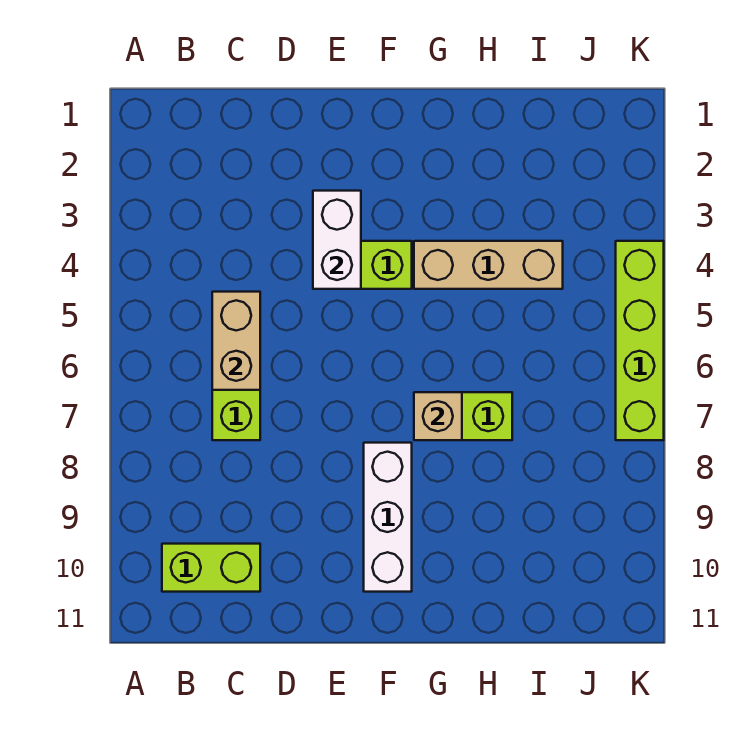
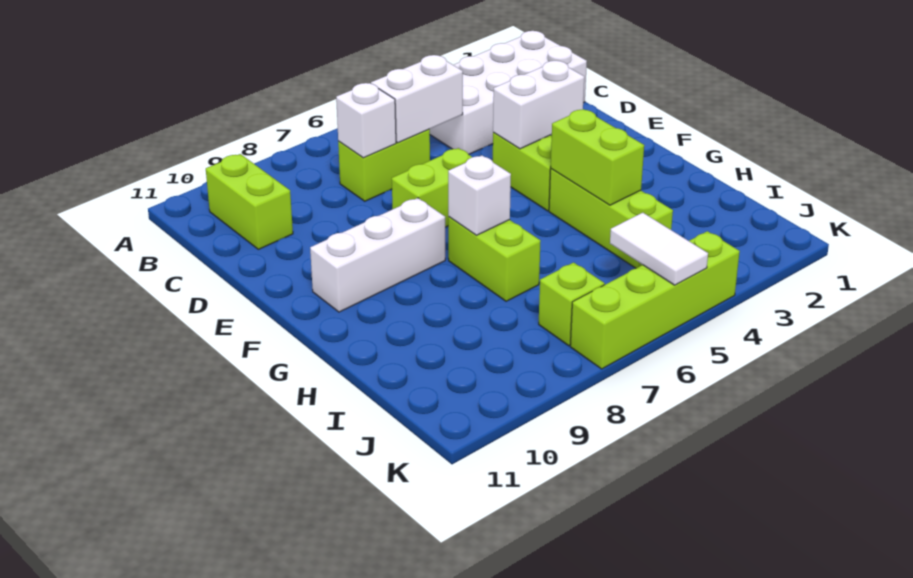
none -> white 2x4 brick [429,31,587,154]
tan 1x2 brick [212,292,260,390] -> white 1x2 brick [371,55,463,143]
none -> white 1x1 brick [336,83,396,158]
none -> lime 1x2 brick [392,148,472,227]
tan 1x3 brick [414,241,563,289] -> lime 1x3 brick [549,169,673,268]
none -> lime 1x2 brick [551,109,644,205]
tan 1x1 brick [414,392,462,440] -> white 1x1 brick [448,155,511,235]
none -> white 1x2 tile [610,213,708,285]
none -> lime 1x1 brick [539,262,605,346]

